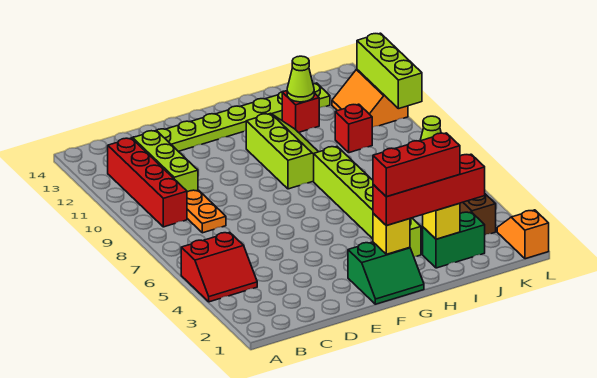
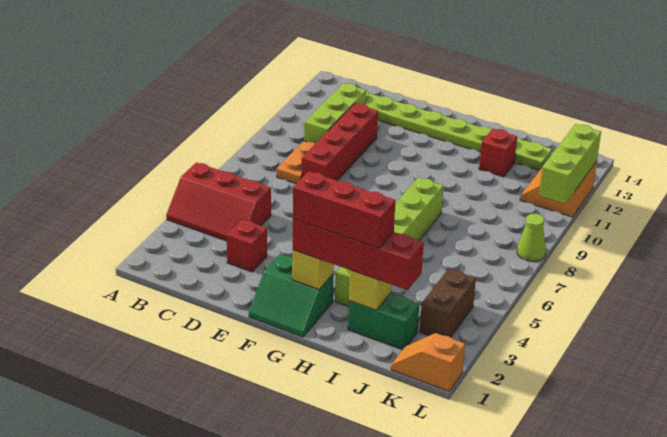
red 2x2 slope [181,232,257,302] -> red 2x3 slope [166,162,271,241]
red 1x4 brick [108,138,187,227] -> red 1x4 brick moved to [301,104,378,180]
lime 2x3 slope [246,113,318,189] -> none
lime 1x1 cone [287,56,314,102] -> none
red 1x1 brick [335,104,372,153] -> red 1x1 brick moved to [227,219,267,272]
orange 1x2 slope [497,210,549,259] -> orange 1x2 slope turned to [391,333,465,391]

